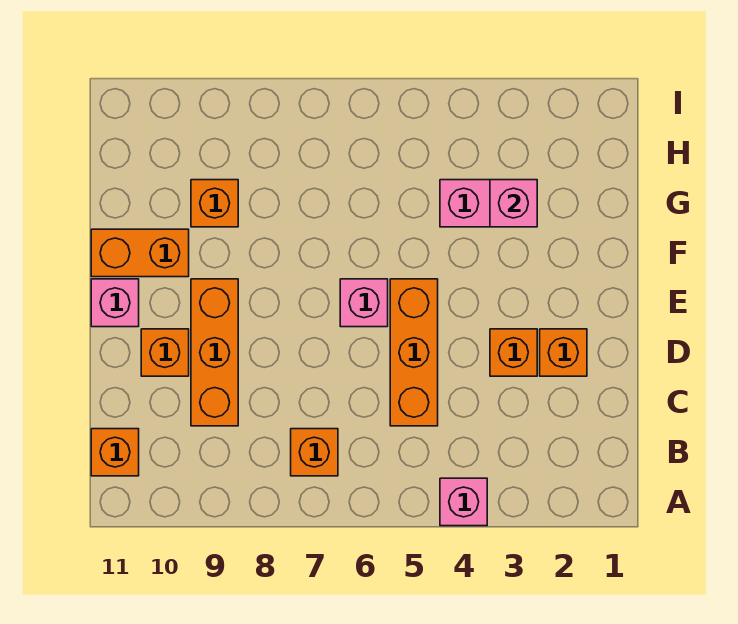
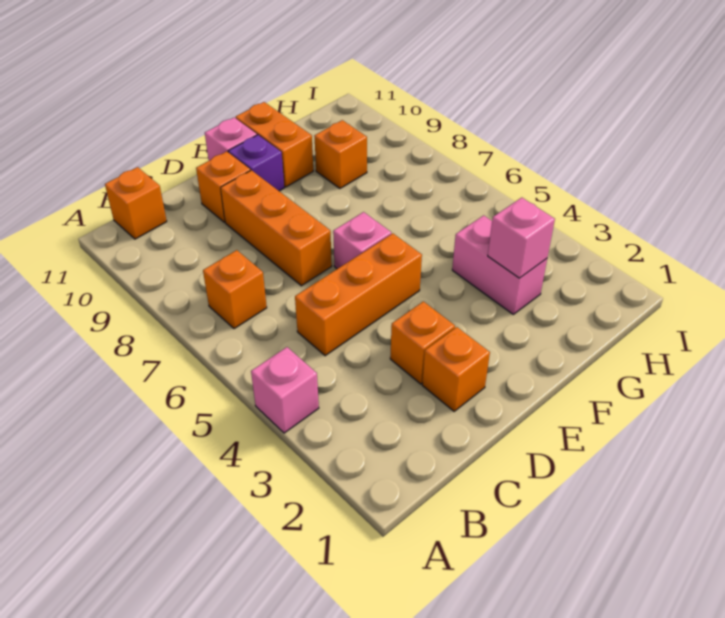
orange 1x3 brick [191,279,238,426] -> orange 1x3 brick turned to [221,170,332,286]
none -> purple 1x1 brick [228,135,284,191]

